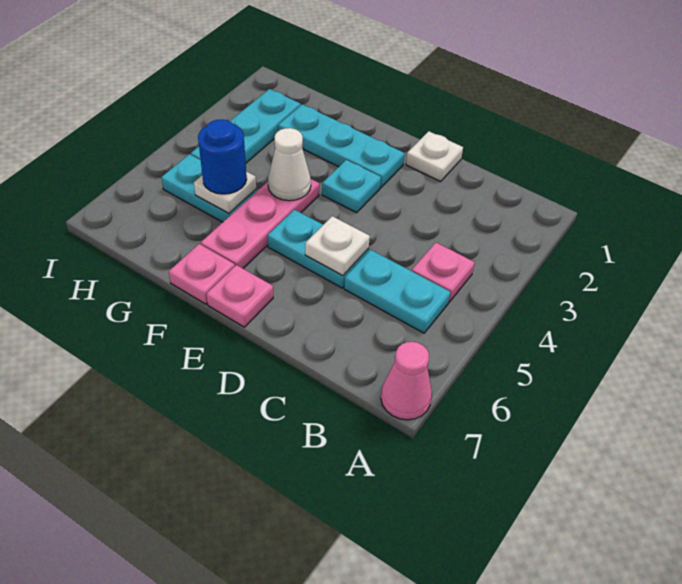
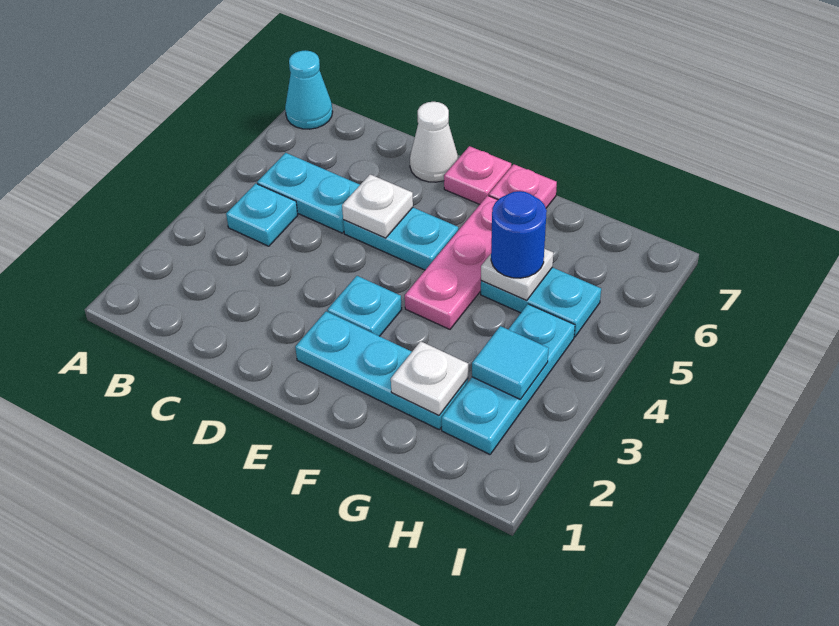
pink 1x1 cone [381,342,432,420] -> cyan 1x1 cone [285,50,332,129]
pink 1x1 plate [412,243,475,302] -> cyan 1x1 plate [226,183,298,246]
white 1x1 plate [406,131,463,181] -> white 1x1 plate moved to [391,341,468,416]
white 1x1 cone [268,128,311,201] -> white 1x1 cone moved to [410,102,458,182]
none -> cyan 1x1 tile [472,326,549,399]

